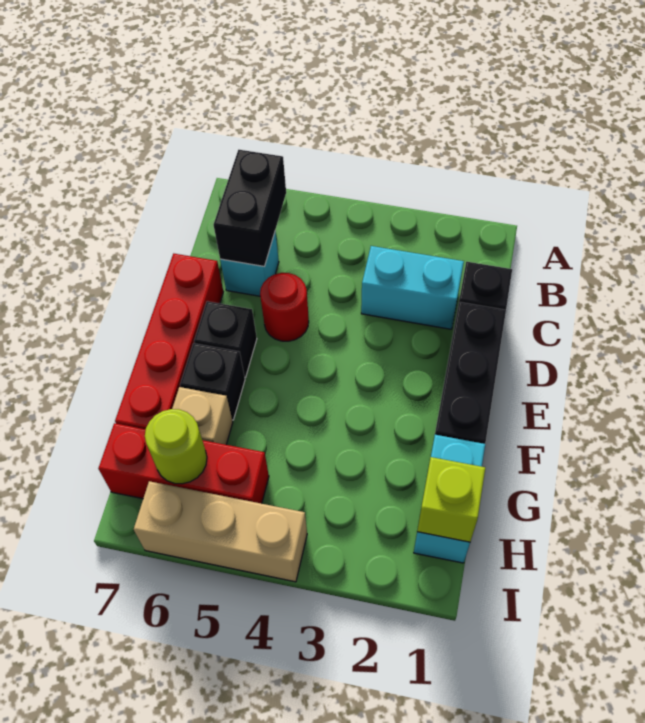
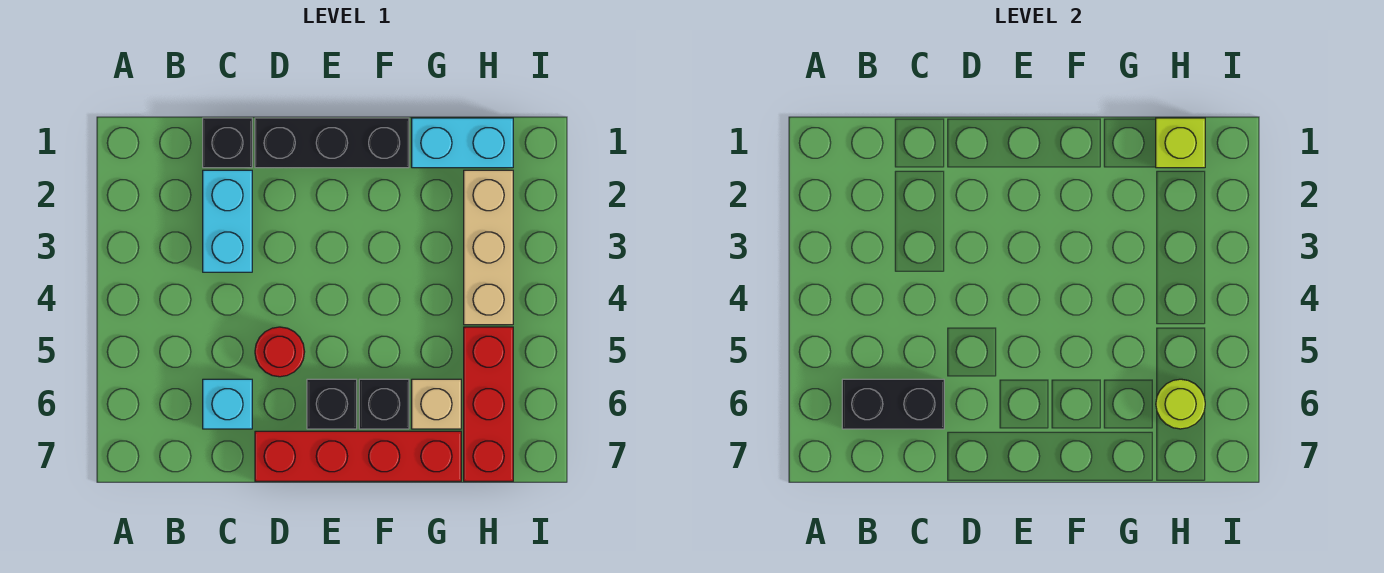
tan 1x3 brick [134,481,307,582] -> tan 1x3 brick moved to [464,170,513,325]

